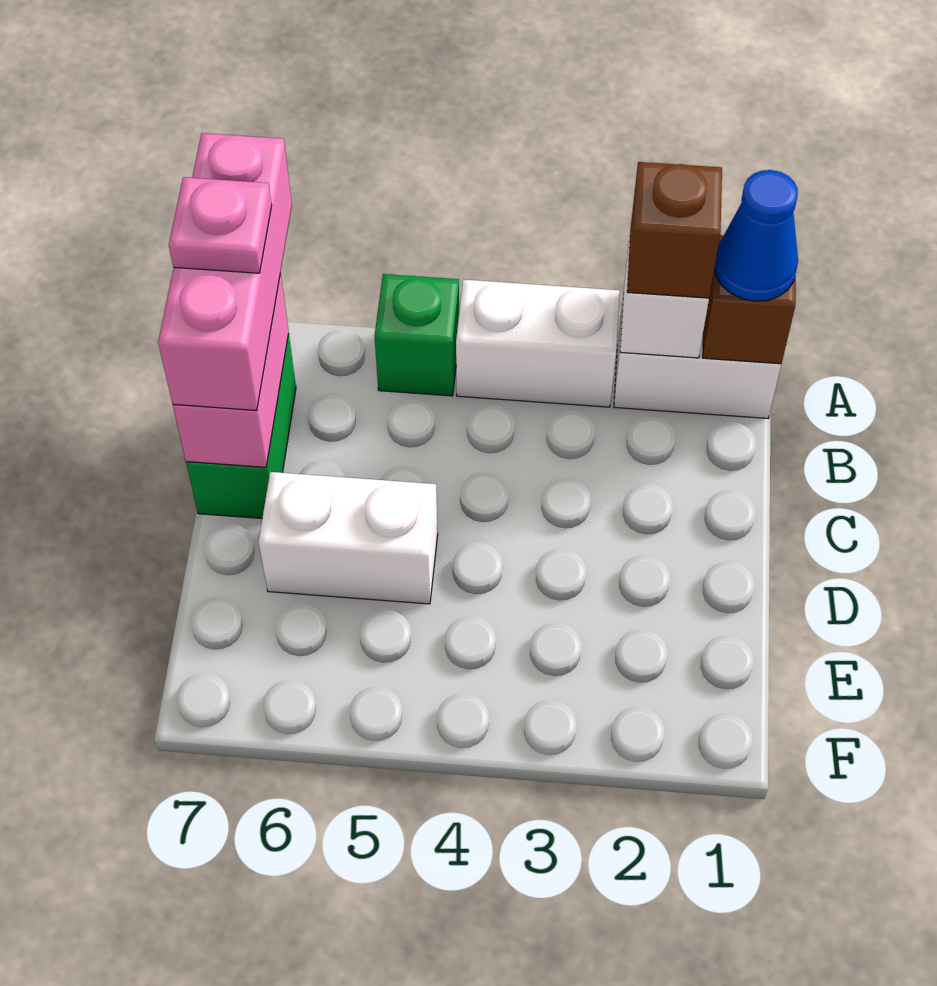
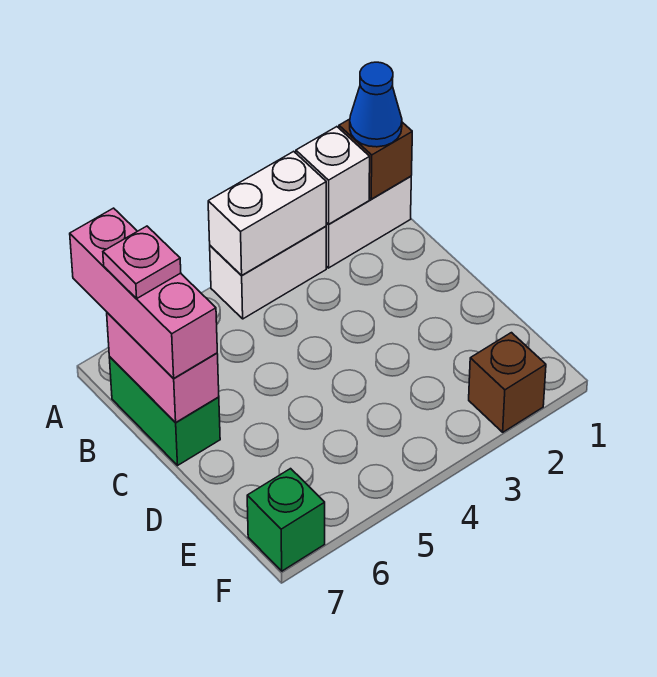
brown 1x1 brick [627,162,722,298] -> brown 1x1 brick moved to [469,333,546,432]
green 1x1 brick [374,274,459,396] -> green 1x1 brick moved to [247,469,325,571]
white 1x2 brick [259,472,438,604] -> white 1x2 brick moved to [208,151,326,276]

